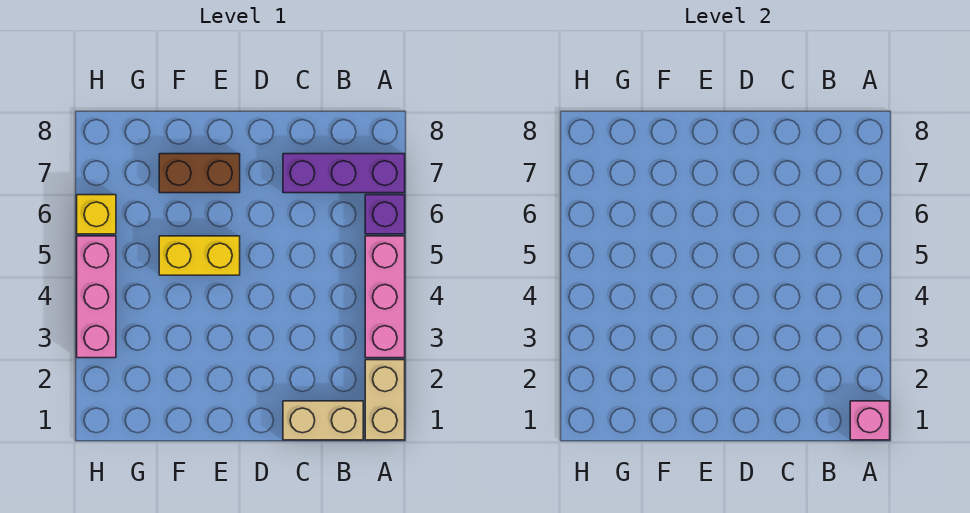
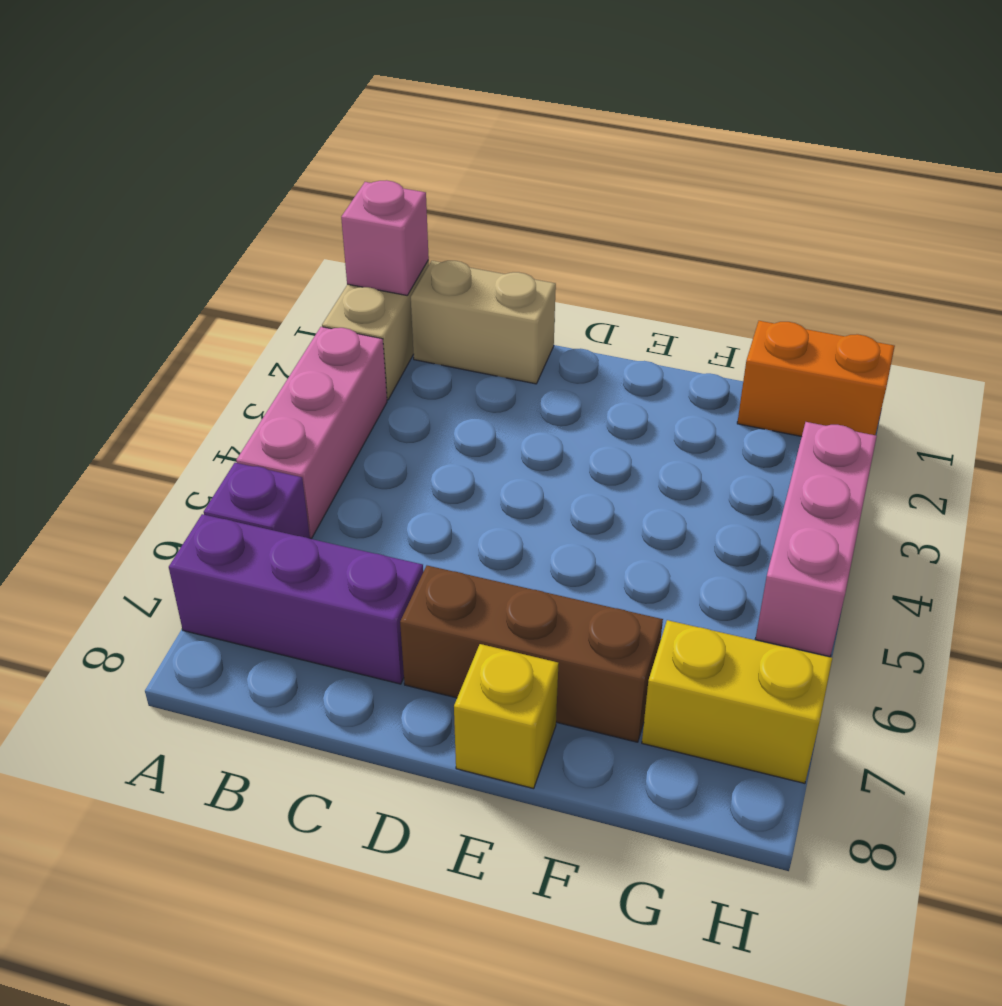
yellow 1x2 brick [159,236,240,275] -> yellow 1x2 brick moved to [642,620,832,783]
brown 1x2 brick [159,154,240,193] -> brown 1x3 brick [400,566,663,742]
none -> orange 1x2 brick [737,321,895,437]
yellow 1x1 brick [77,195,116,234] -> yellow 1x1 brick moved to [454,644,558,789]

